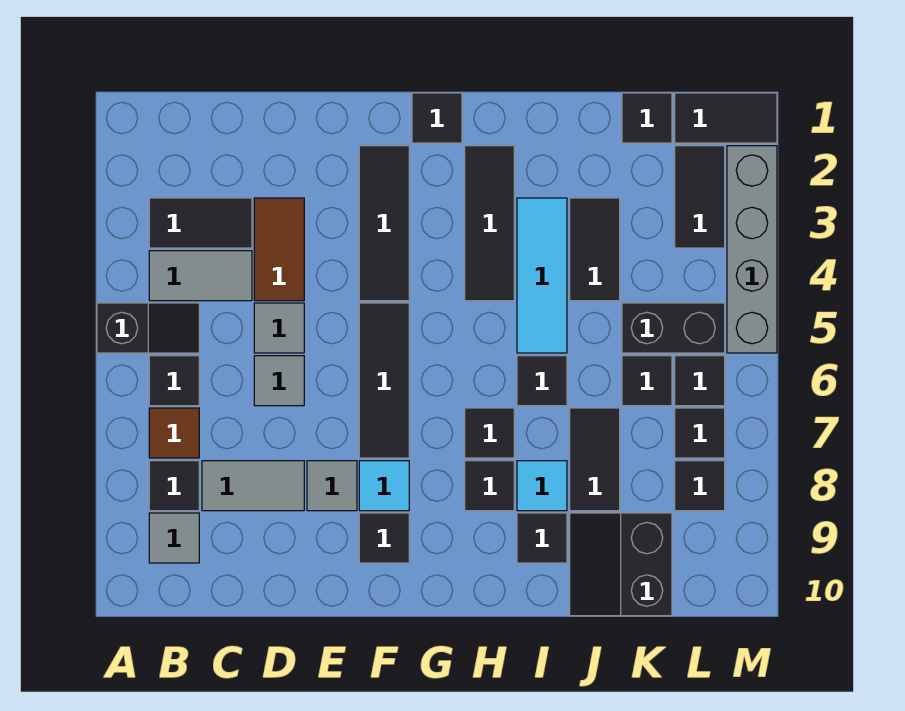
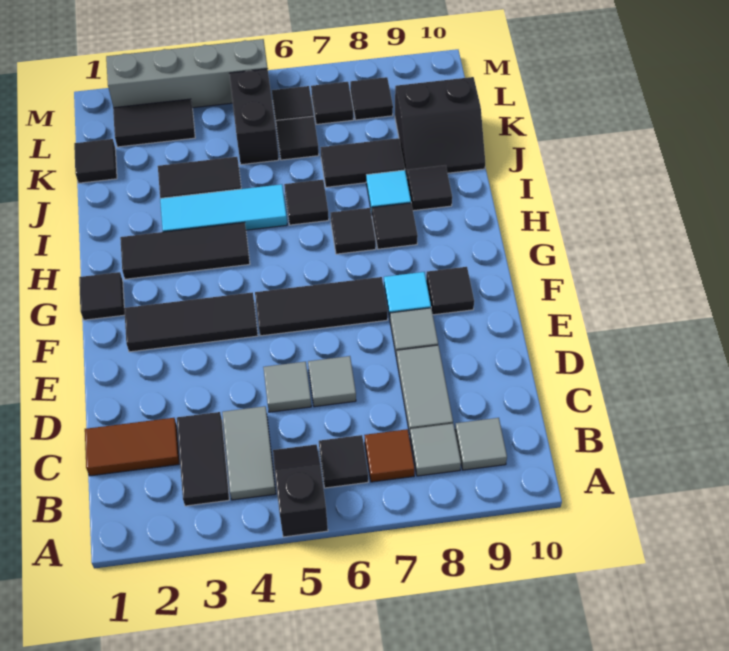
black 1x1 tile [149,461,199,511] -> grey 1x1 tile [410,424,461,476]
brown 1x2 tile [254,198,304,301] -> brown 1x2 tile moved to [85,418,179,476]
black 1x2 tile [675,93,777,143] -> none

